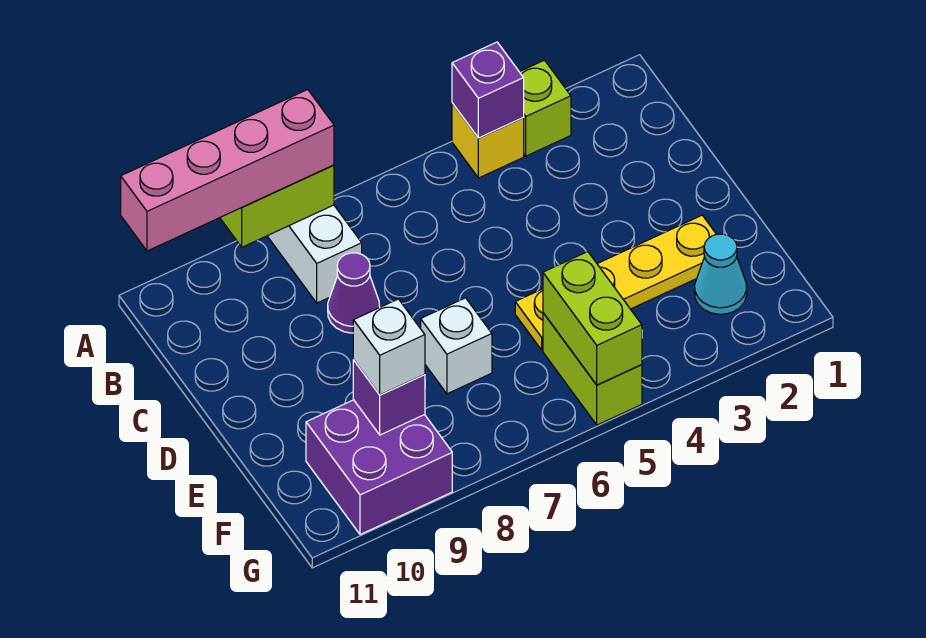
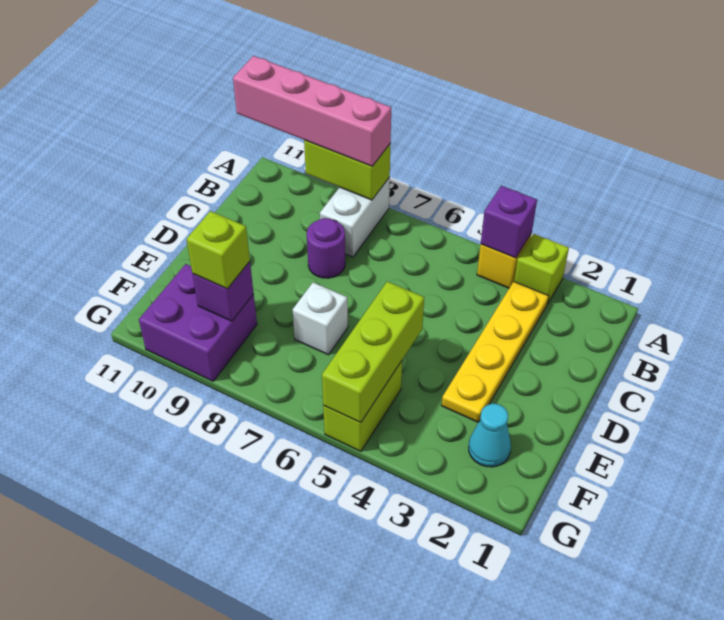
purple 1x1 cone [328,253,380,333] -> purple 1x1 round brick [307,218,345,278]
yellow 1x4 plate [515,215,716,350] -> yellow 1x4 plate turned to [442,282,549,422]
lime 1x2 brick [543,252,642,385] -> lime 1x3 brick [322,282,424,423]
white 1x1 brick [353,299,425,395] -> lime 1x1 brick [187,211,250,289]

